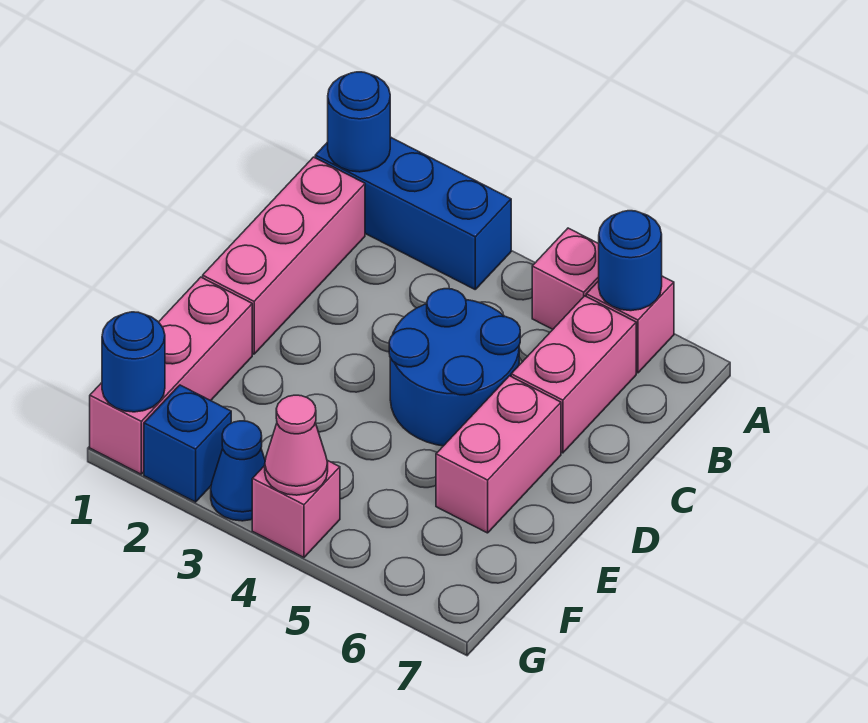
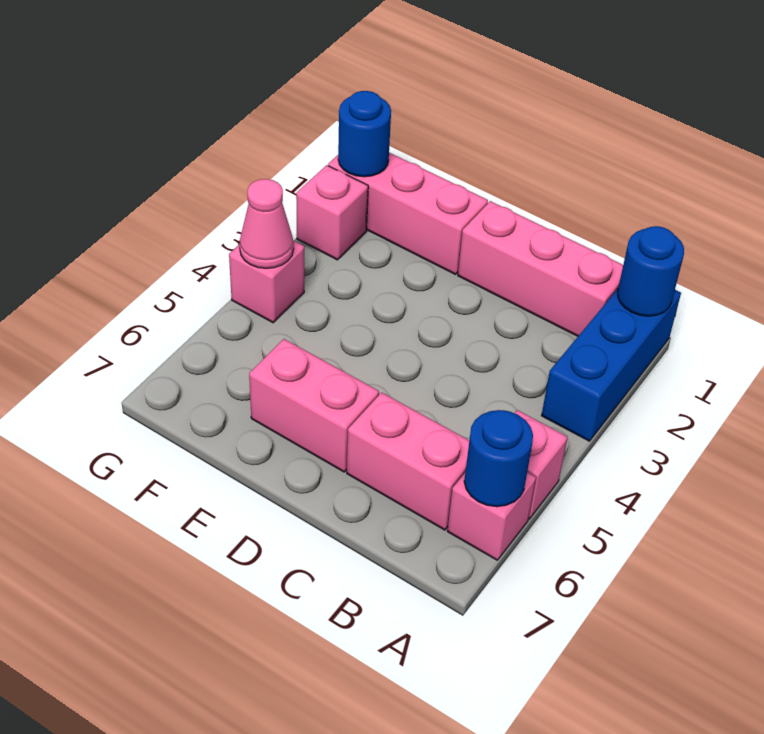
blue 2x2 round brick [389,289,520,446] -> none
blue 1x1 brick [144,385,231,502] -> pink 1x1 brick [296,165,368,260]
blue 1x1 cone [211,421,265,521] -> none

